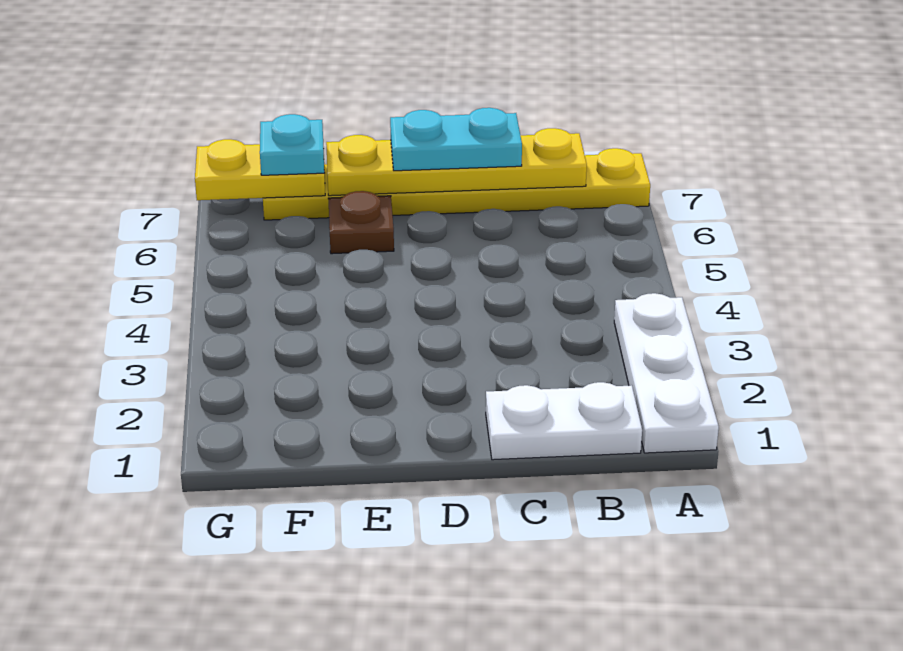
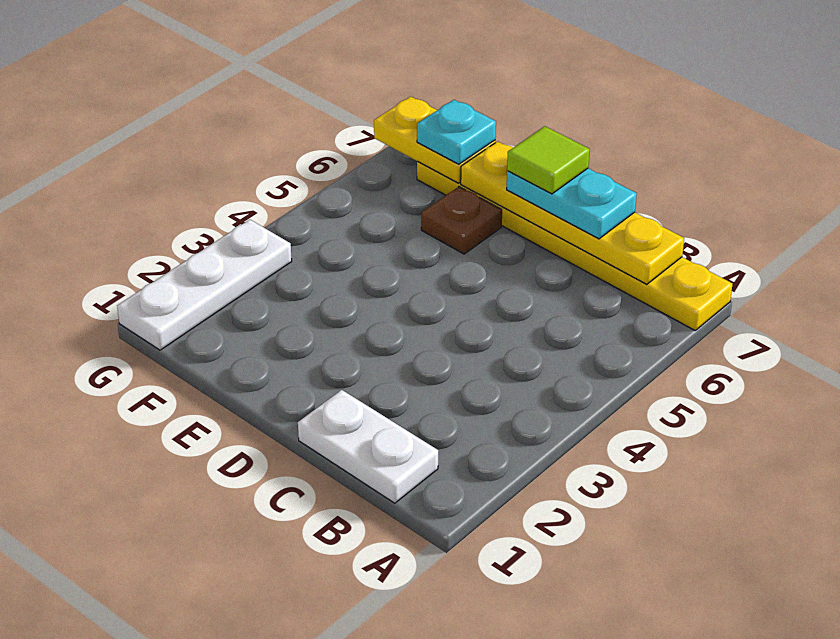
white 1x3 plate [614,293,719,453] -> white 1x3 plate moved to [117,220,292,350]
none -> lime 1x1 tile [507,126,590,194]

